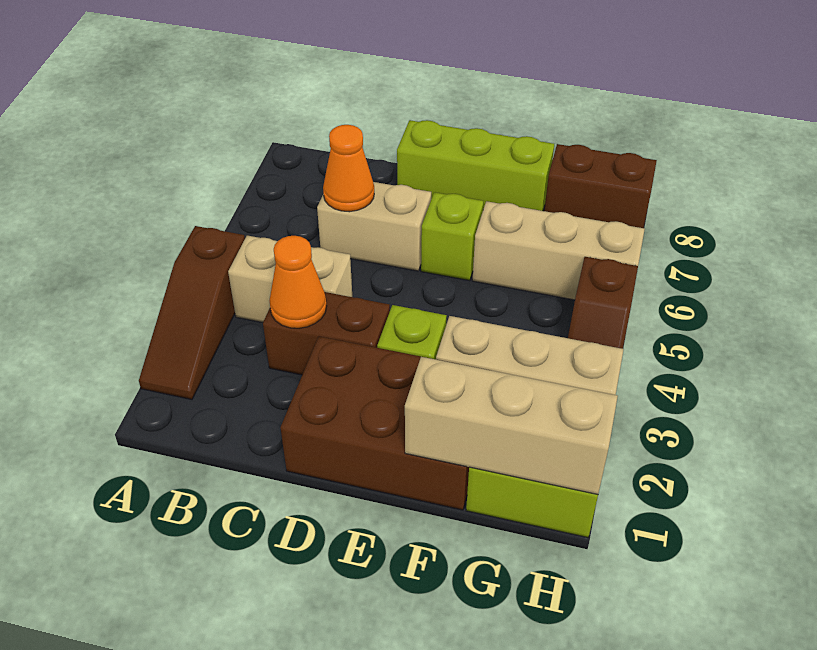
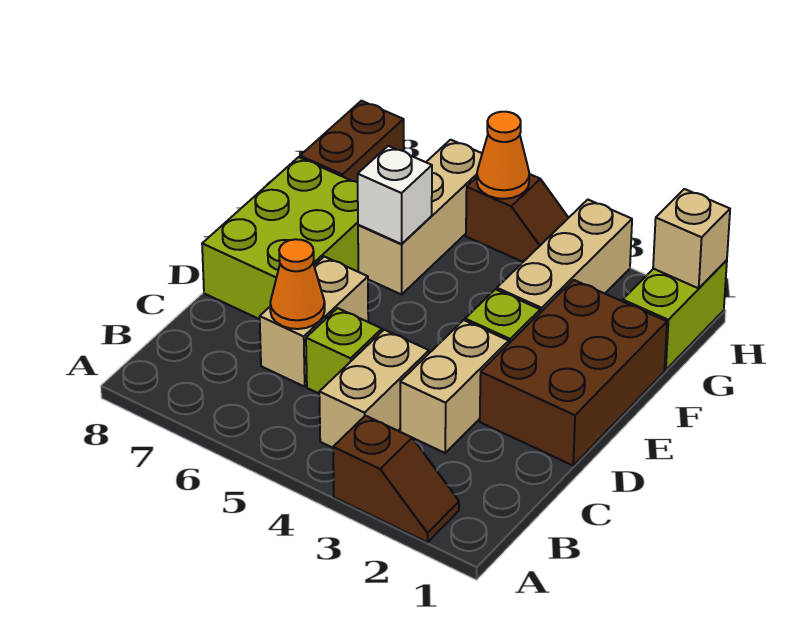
brown 1x3 slope [139,226,245,400] -> brown 1x2 slope [333,416,459,542]
brown 1x2 brick [263,292,390,375] -> tan 1x2 brick [400,320,509,453]
orange 1x1 cone [269,236,327,328] -> orange 1x1 cone moved to [477,112,529,199]
lime 1x3 brick [397,120,554,211] -> lime 2x3 brick [202,157,358,319]
lime 1x1 brick [421,192,483,281] -> lime 1x1 brick moved to [306,308,382,393]
tan 1x3 brick [405,357,618,494] -> tan 1x1 brick [653,189,730,288]
none -> white 1x1 brick [358,146,432,244]

